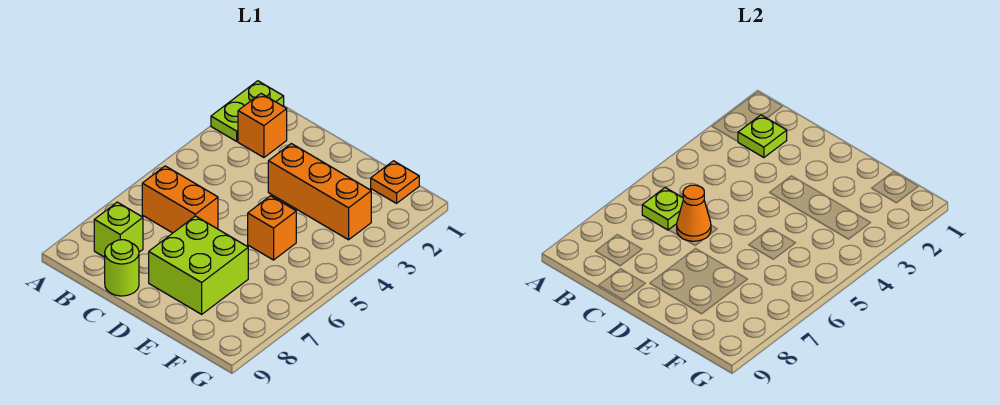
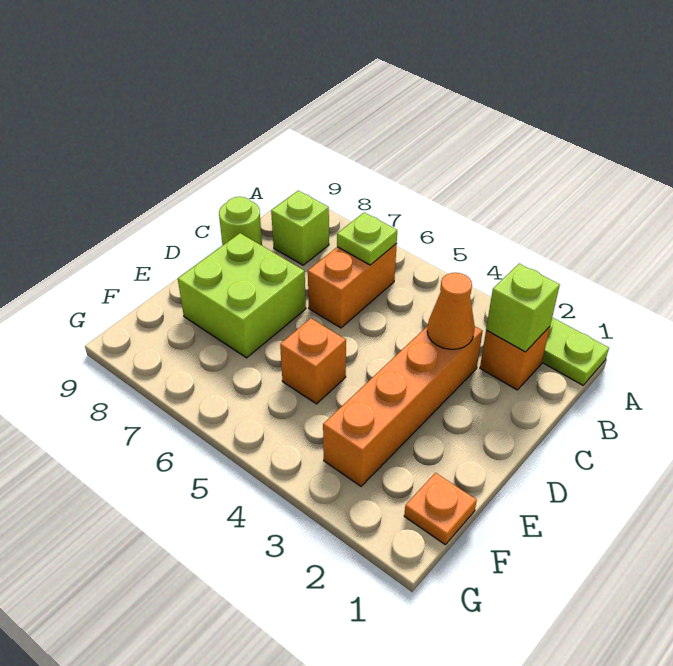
lime 1x1 plate [738,115,787,157] -> lime 1x1 brick [486,264,560,352]
orange 1x1 cone [677,185,711,241] -> orange 1x1 cone moved to [427,273,475,349]
orange 1x3 brick [268,144,371,240] -> orange 1x4 brick [323,326,483,486]

